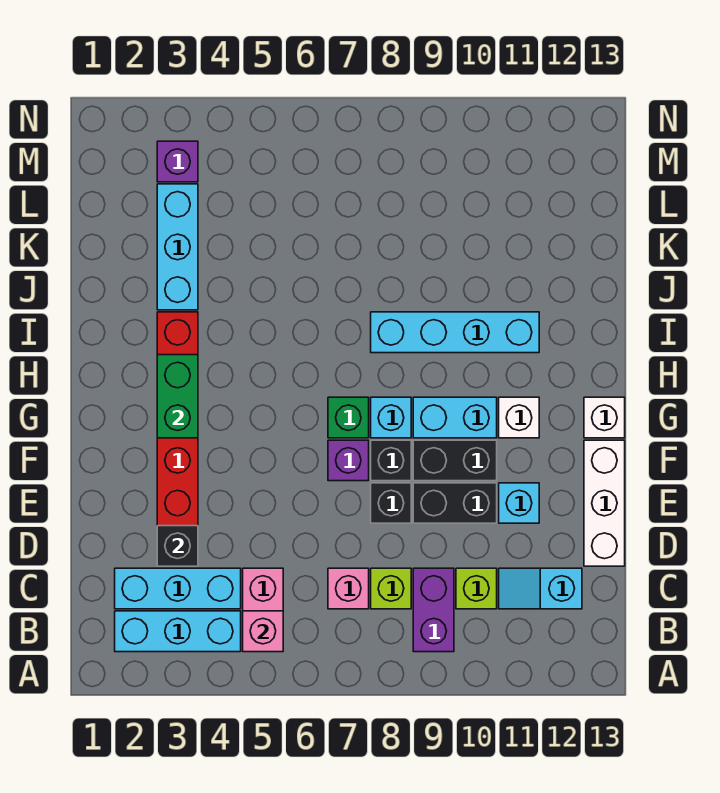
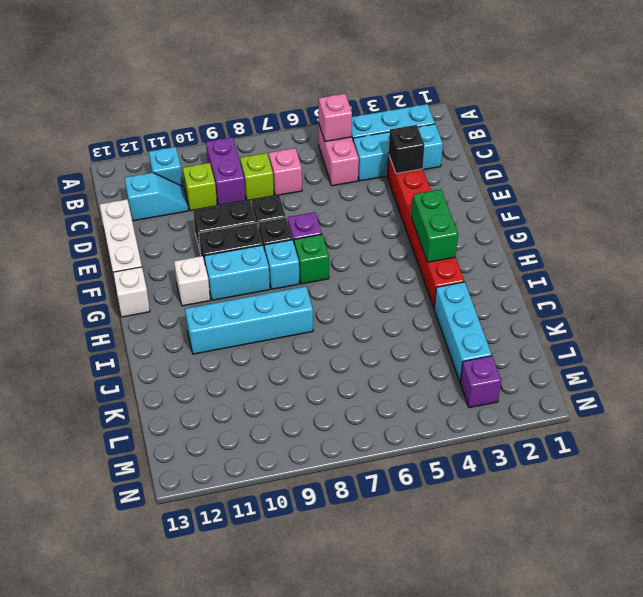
cyan 1x1 brick [499,483,539,523] -> cyan 1x1 brick moved to [149,147,183,186]

